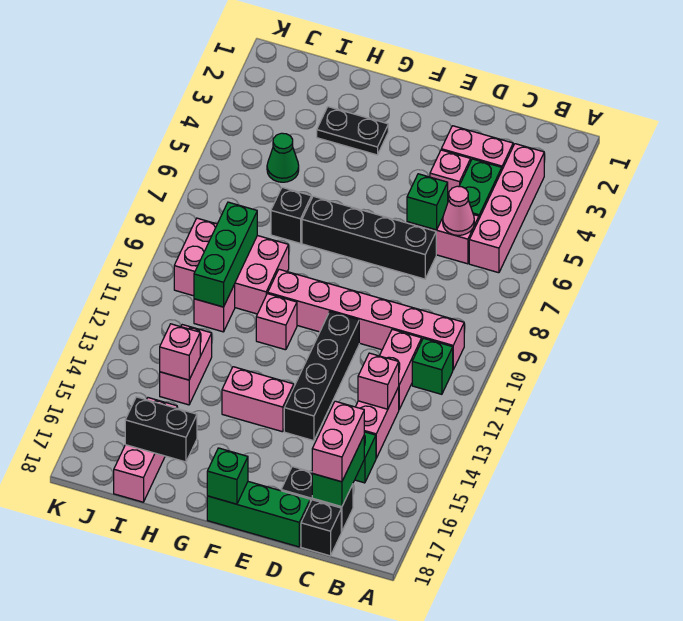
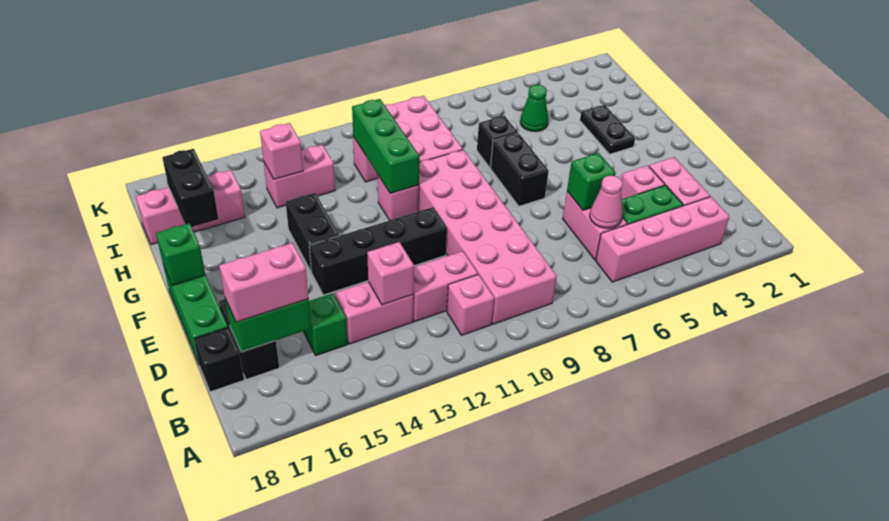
pink 1x6 brick [268,269,464,370] -> pink 2x6 brick [418,150,557,324]
green 1x1 brick [412,338,453,394] -> pink 1x1 brick [447,274,494,335]
black 1x4 brick [302,196,436,279] -> black 1x2 brick [491,134,549,206]
pink 1x2 brick [222,367,294,432] -> black 1x2 brick [286,193,339,271]
green 1x3 brick [194,202,257,307] -> green 1x3 brick turned to [352,99,420,193]

